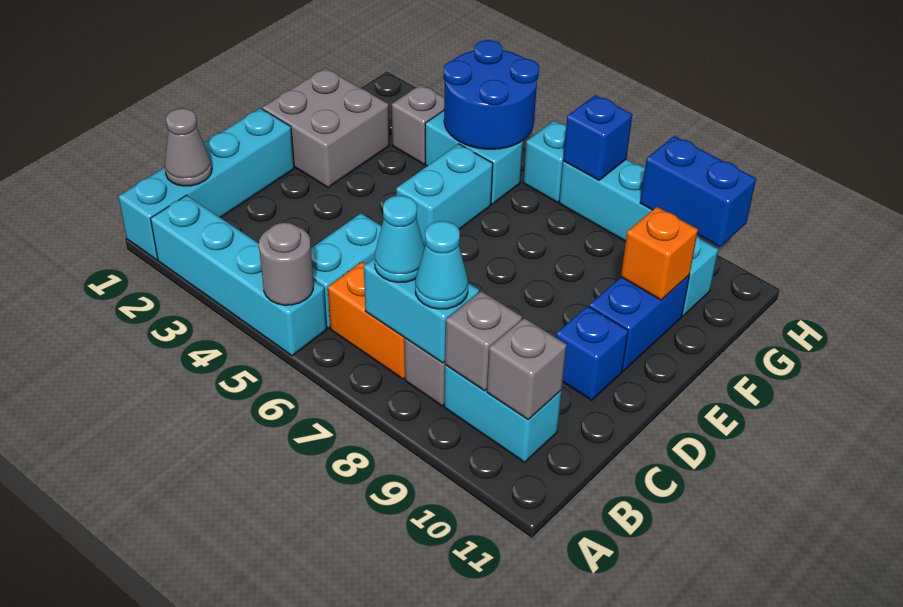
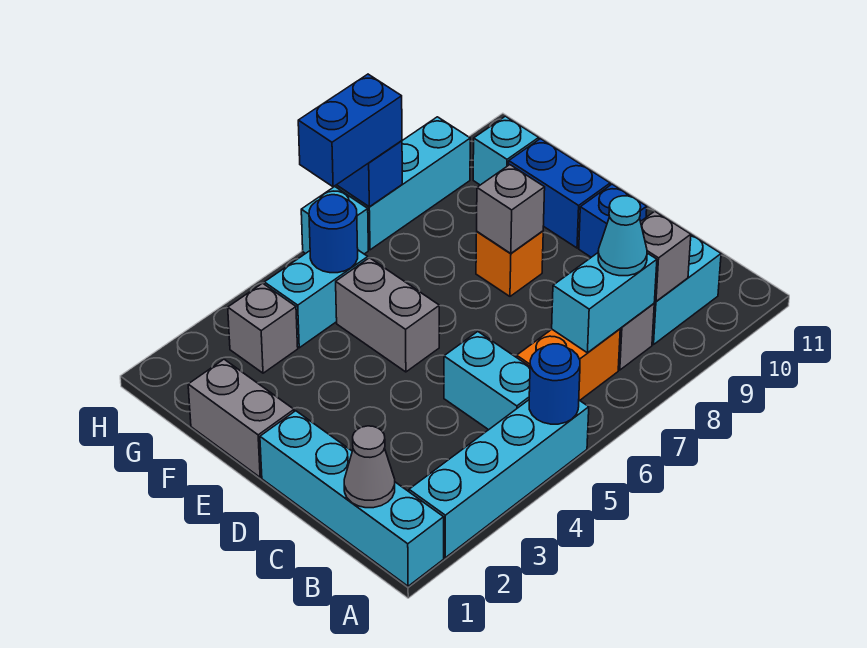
grey 1x1 round brick [259,223,313,305] -> blue 1x1 round brick [529,344,580,424]
cyan 1x1 cone [375,195,425,282] -> none
grey 1x1 brick [487,318,567,420] -> grey 1x1 brick moved to [477,165,545,253]
grey 2x2 brick [262,68,389,188] -> grey 1x2 brick [188,359,294,477]
cyan 1x2 brick [396,144,493,247] -> grey 1x2 brick [336,258,439,372]
orange 1x1 brick [621,207,698,300] -> orange 1x1 brick moved to [476,231,543,296]
blue 2x2 round brick [443,40,539,149] -> blue 1x1 round brick [309,195,358,273]
blue 1x2 brick [640,136,756,247] -> blue 1x2 brick moved to [298,74,402,187]

